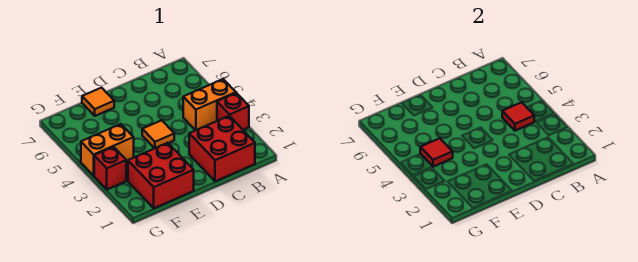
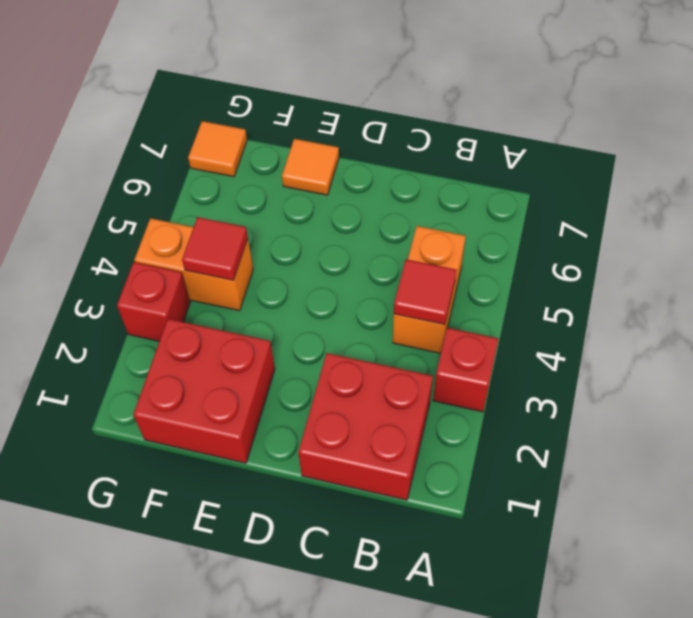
orange 1x2 brick [183,79,236,131] -> orange 1x2 brick turned to [393,226,466,353]
orange 1x1 tile [142,120,174,148] -> orange 1x1 tile moved to [188,121,247,177]

